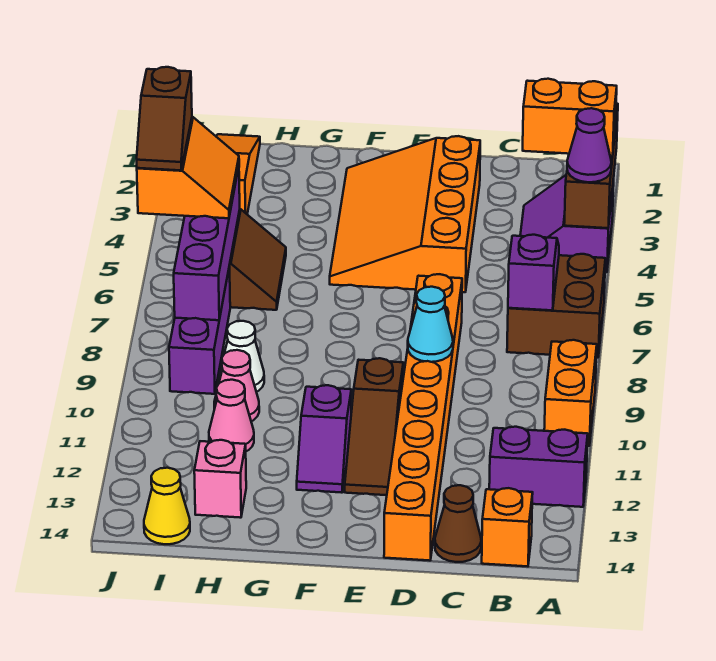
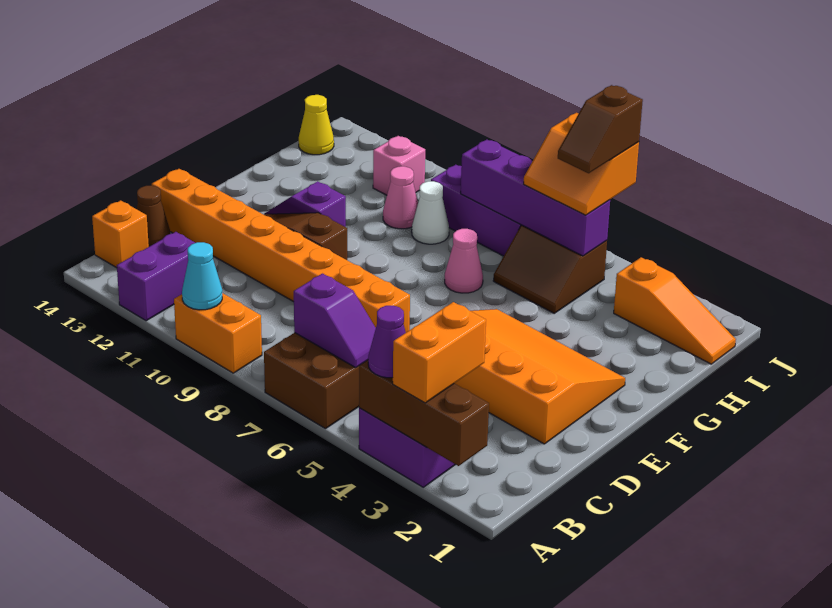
cyan 1x1 cone [408,287,453,362] -> cyan 1x1 cone moved to [182,242,222,310]
pink 1x1 cone [209,380,254,451] -> pink 1x1 cone moved to [445,229,483,293]
pink 1x1 brick [194,440,246,518] -> pink 1x1 brick moved to [373,136,425,195]
brown 1x2 slope [137,67,192,170] -> brown 1x2 slope turned to [558,85,643,173]

